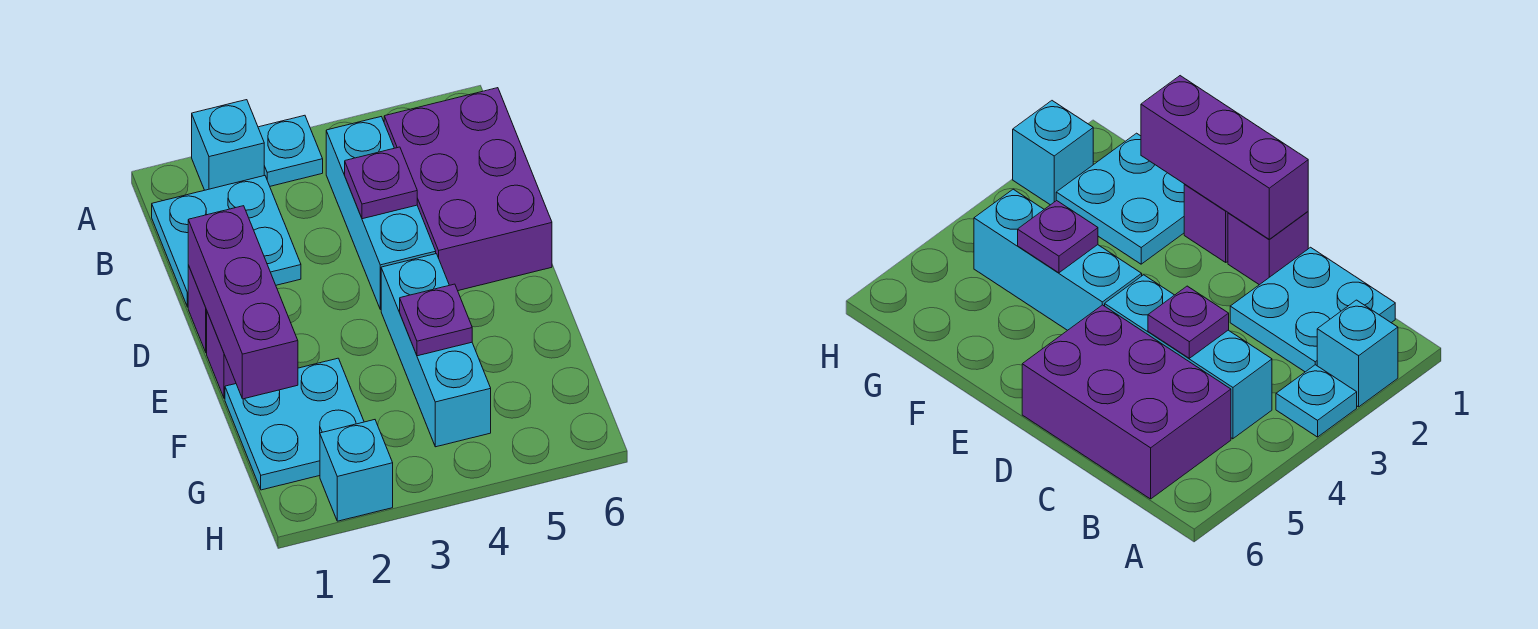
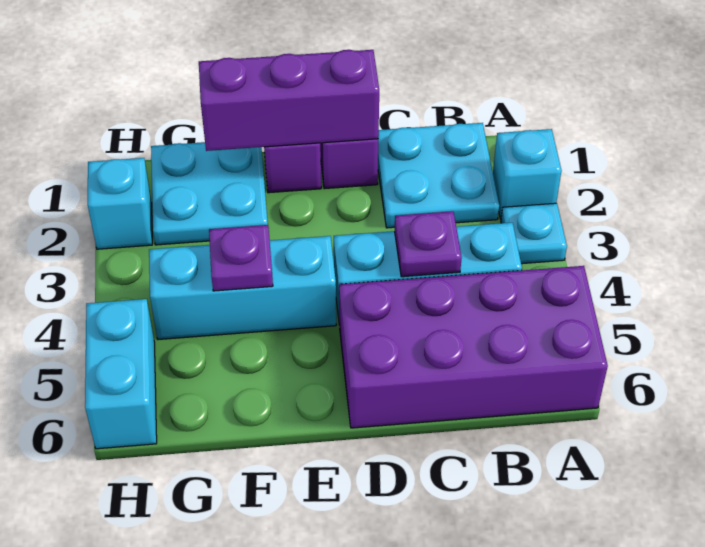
purple 2x3 brick [384,88,552,291] -> purple 2x4 brick [339,266,608,428]
none -> cyan 1x2 brick [85,299,157,449]

